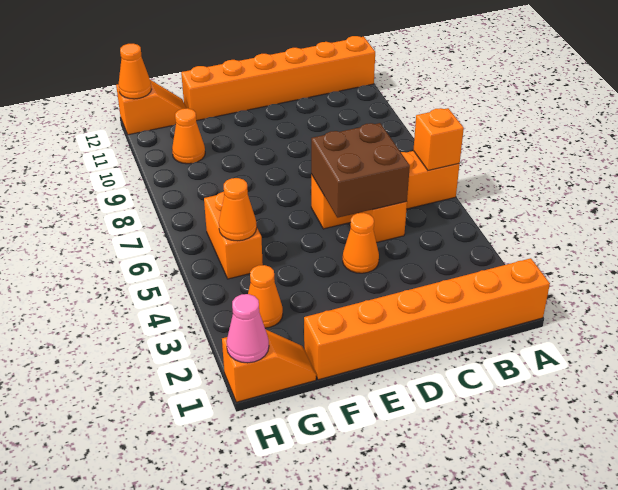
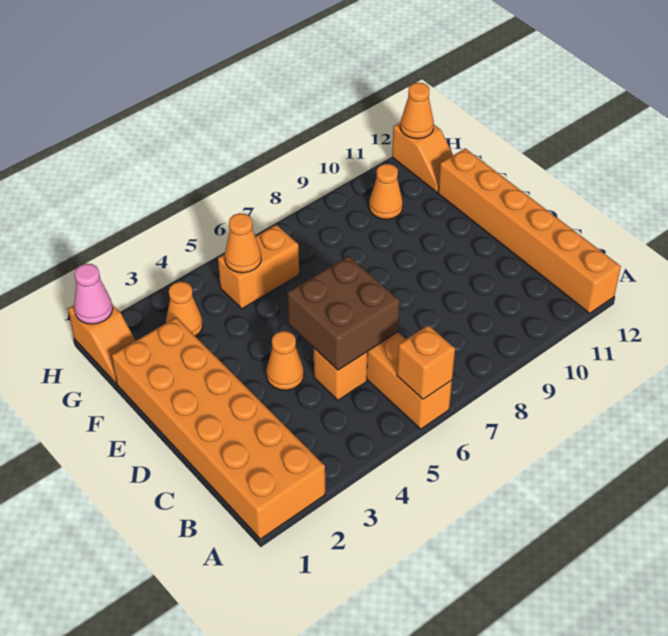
orange 1x6 brick [304,258,550,380] -> orange 2x6 brick [112,318,325,539]

